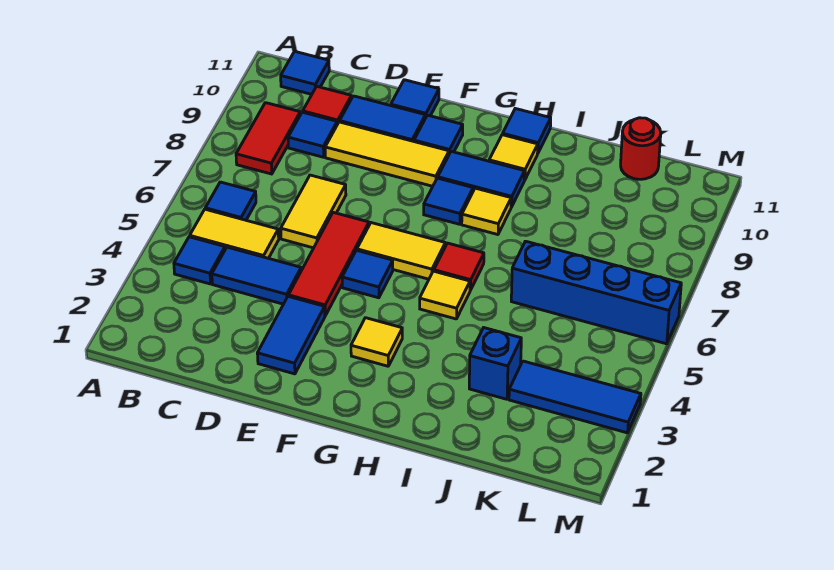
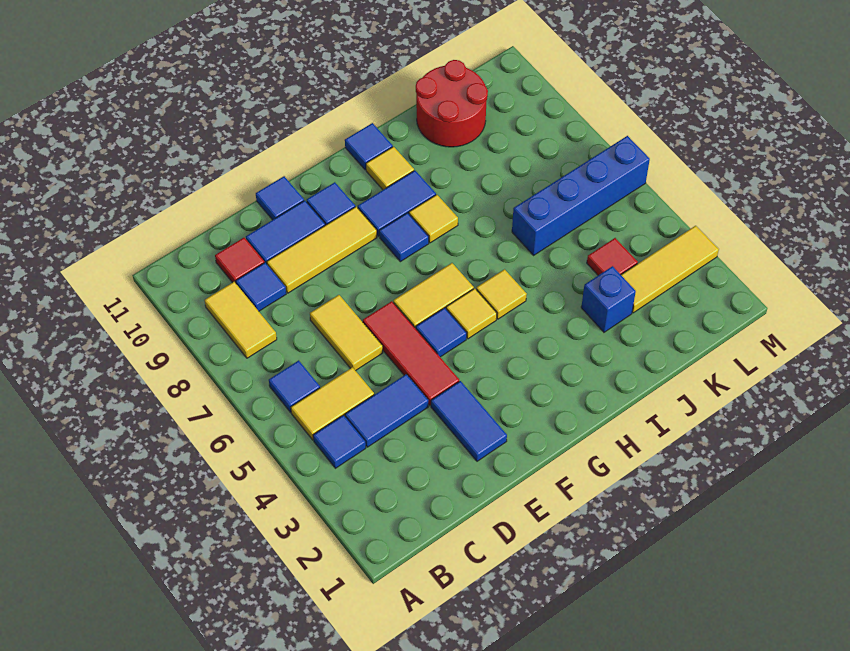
red 1x2 tile [236,103,300,174] -> yellow 1x2 tile [204,282,277,358]
blue 1x1 tile [281,51,329,94] -> none
yellow 1x1 tile [351,318,402,366] -> yellow 1x1 tile moved to [446,288,497,339]
red 1x1 tile [434,243,484,290] -> red 1x1 tile moved to [587,238,638,275]
blue 1x3 tile [509,361,641,433] -> yellow 1x3 tile [621,226,719,313]
red 1x1 round brick [621,118,661,179] -> red 2x2 round brick [416,60,488,147]

